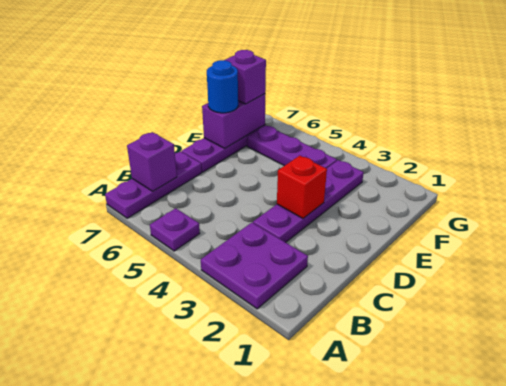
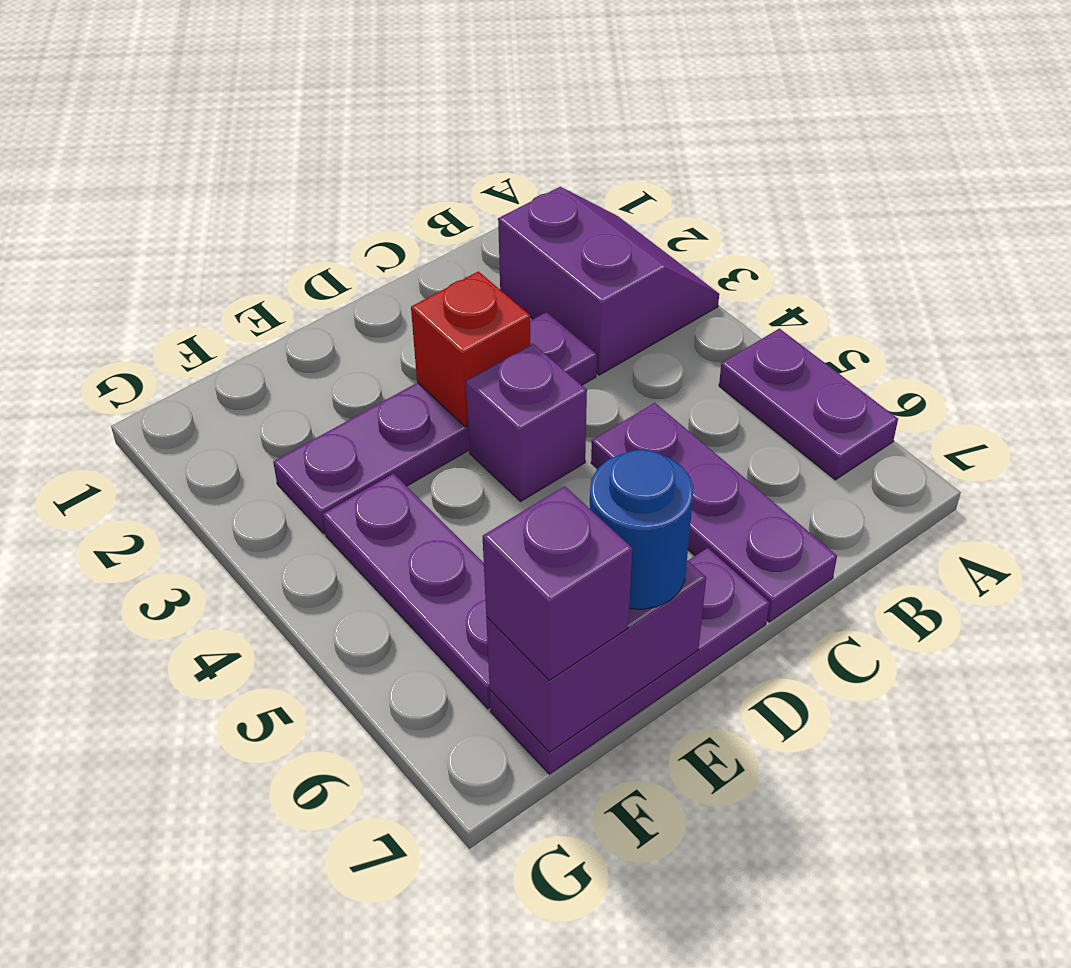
purple 2x2 plate [201,223,308,309] -> purple 2x2 slope [498,187,719,375]
purple 1x1 plate [150,208,200,251] -> purple 1x2 plate [719,329,898,480]
purple 1x3 plate [105,151,202,218] -> purple 1x3 plate turned to [591,403,837,622]
purple 1x1 brick [127,132,177,191] -> purple 1x1 brick moved to [466,344,587,502]

